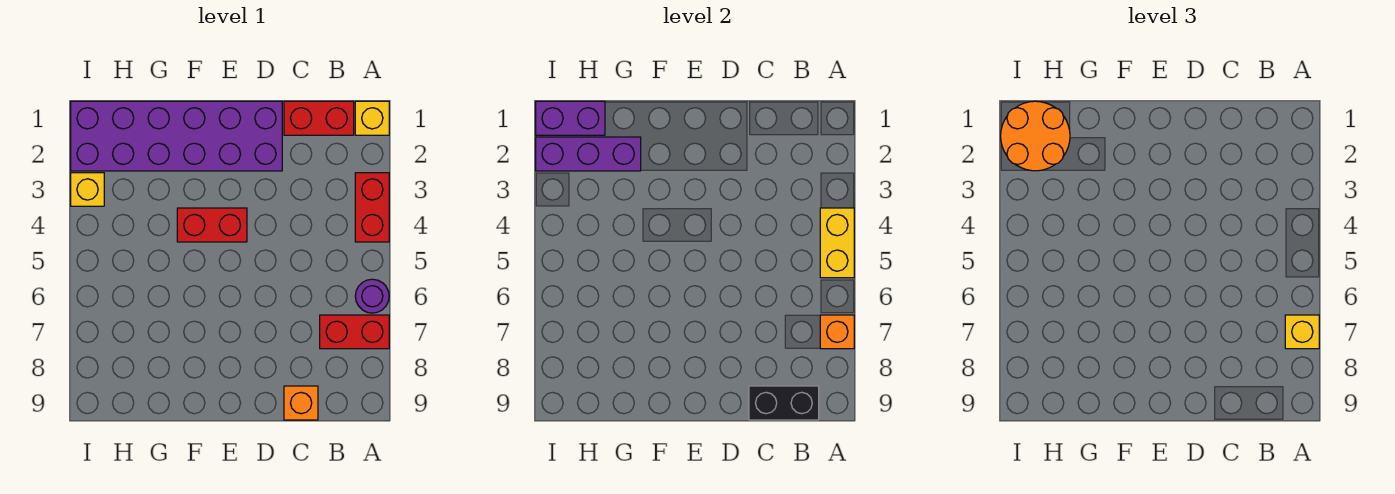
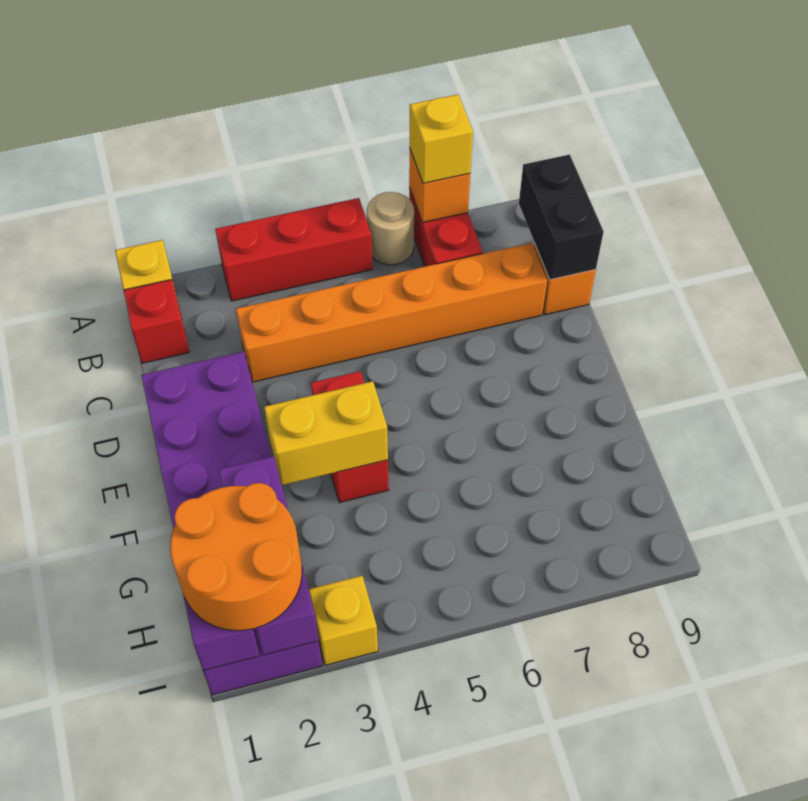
red 1x2 brick [355,173,389,242] -> red 1x3 brick [215,198,372,301]
yellow 1x2 brick [820,208,854,278] -> yellow 1x2 brick moved to [264,381,388,485]
purple 1x1 round brick [355,279,389,313] -> tan 1x1 round brick [367,192,414,265]
red 1x2 brick [284,101,354,135] -> red 1x1 brick [124,280,189,363]
none -> orange 1x6 brick [236,243,547,382]

